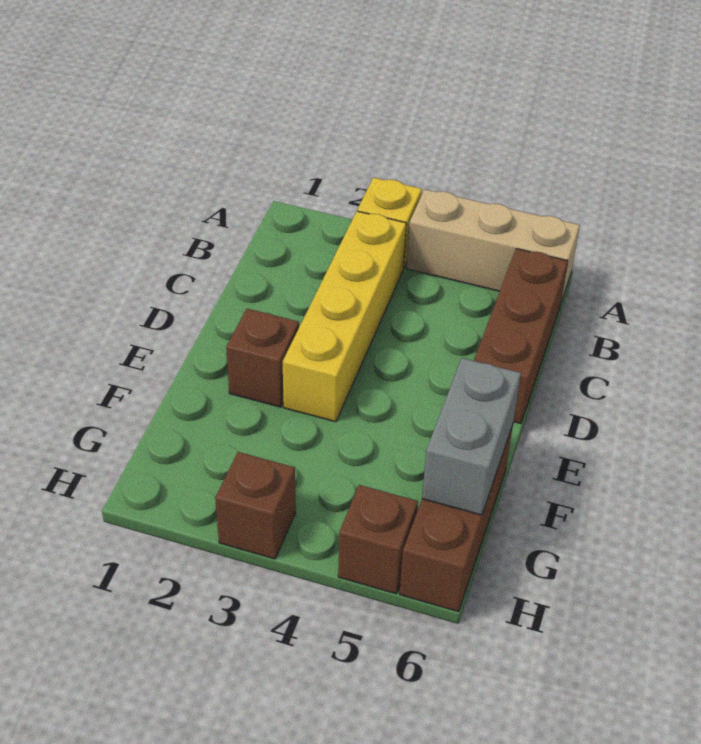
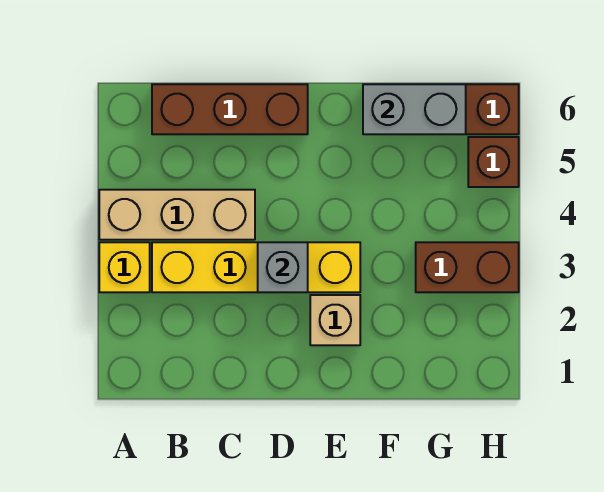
tan 1x3 brick [407,189,580,305] -> tan 1x3 brick turned to [99,190,255,240]
none -> grey 1x1 brick [258,242,308,292]
brown 1x1 brick [226,309,299,407] -> tan 1x1 brick [310,295,360,345]
brown 1x1 brick [215,452,296,559] -> brown 1x2 brick [416,242,519,292]

